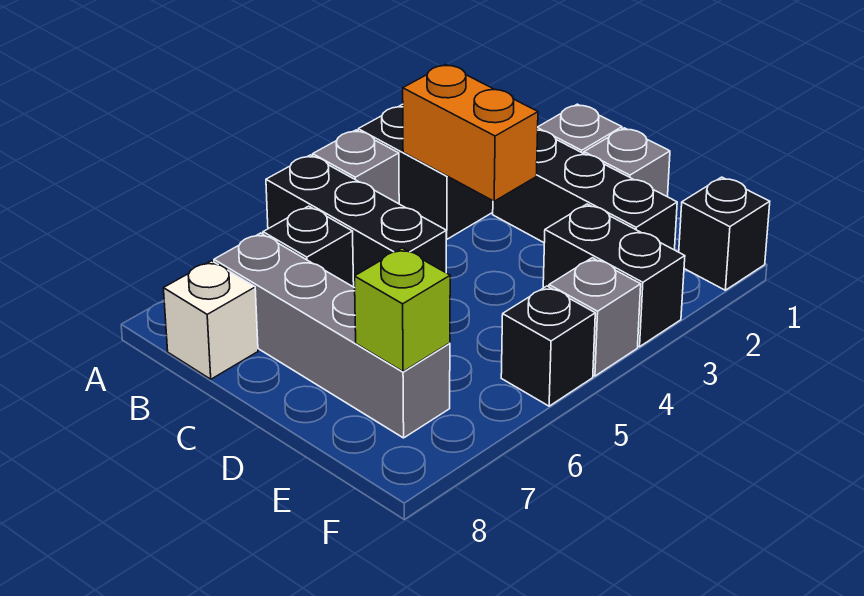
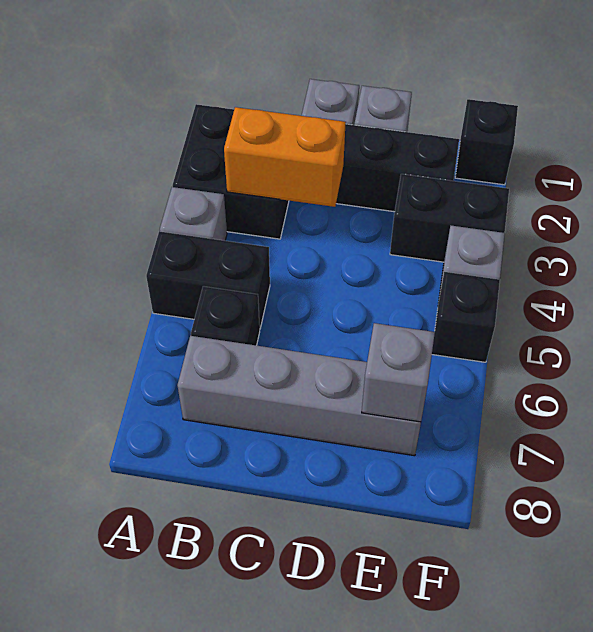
black 1x3 brick [266,155,446,288] -> black 1x2 brick [146,231,270,328]
white 1x1 brick [164,261,258,379] -> none
lime 1x1 brick [354,248,450,372] -> grey 1x1 brick [362,323,435,422]

